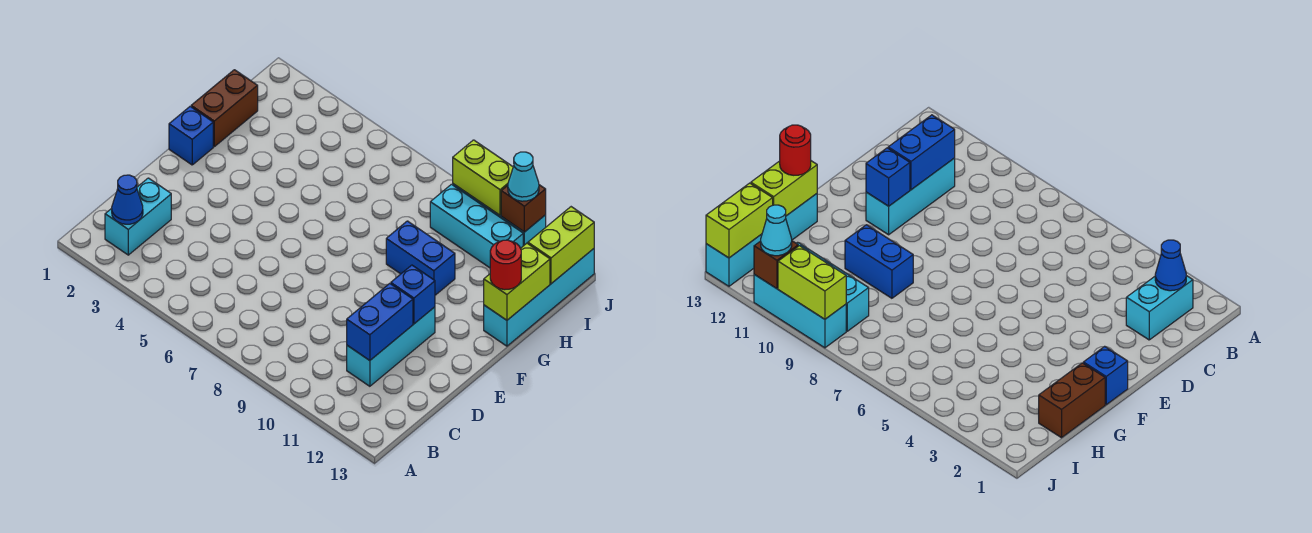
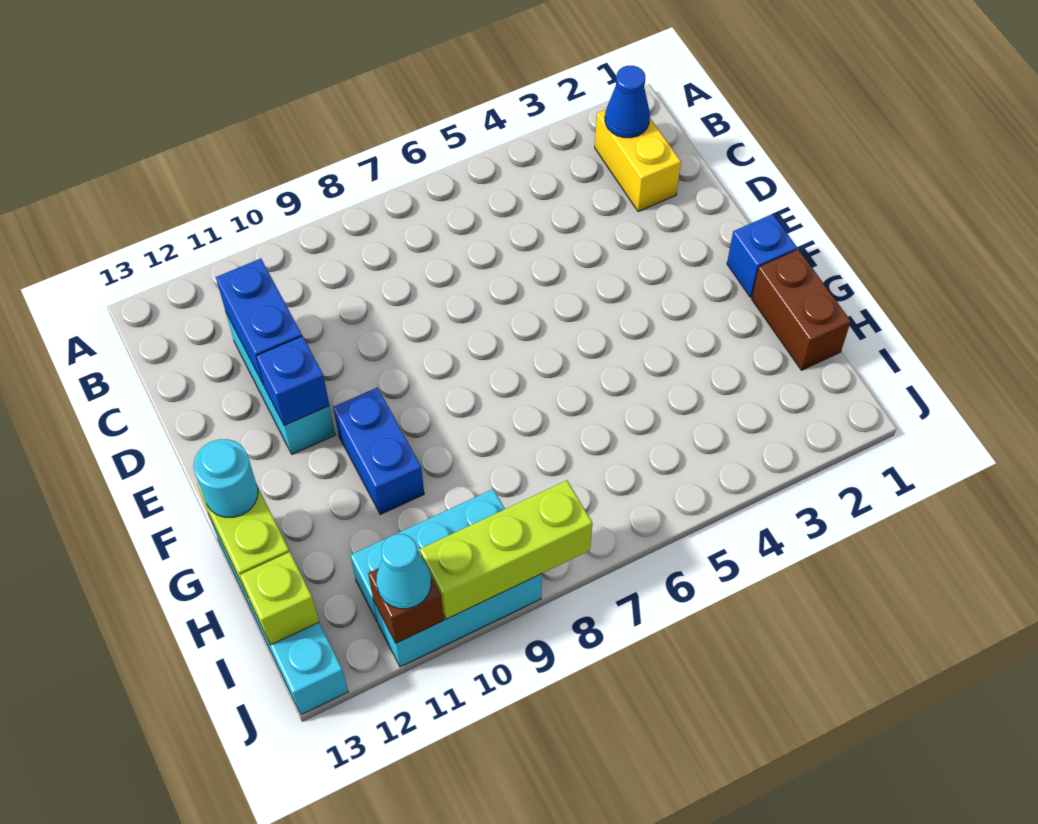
cyan 1x2 brick [105,178,171,255] -> yellow 1x2 brick [595,110,681,212]
blue 1x2 brick [386,221,455,295] -> blue 1x2 brick turned to [333,387,424,514]
red 1x1 round brick [490,240,521,290] -> cyan 1x1 round brick [194,439,258,517]
lime 1x2 brick [528,207,594,284] -> lime 1x1 brick [240,552,319,645]
lime 1x2 brick [453,140,513,215] -> lime 1x3 brick [420,481,592,619]

